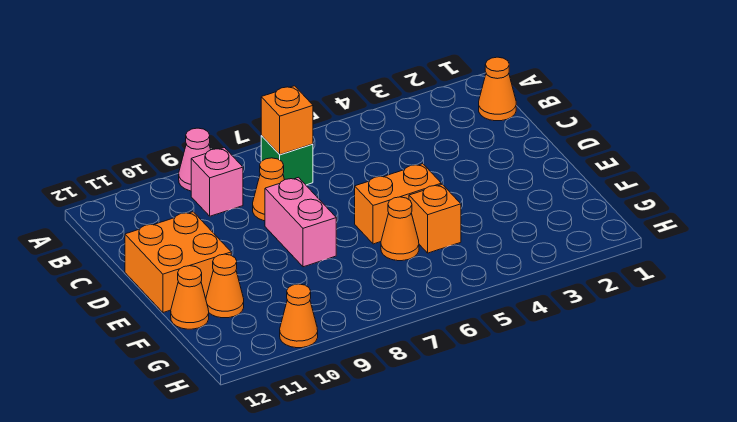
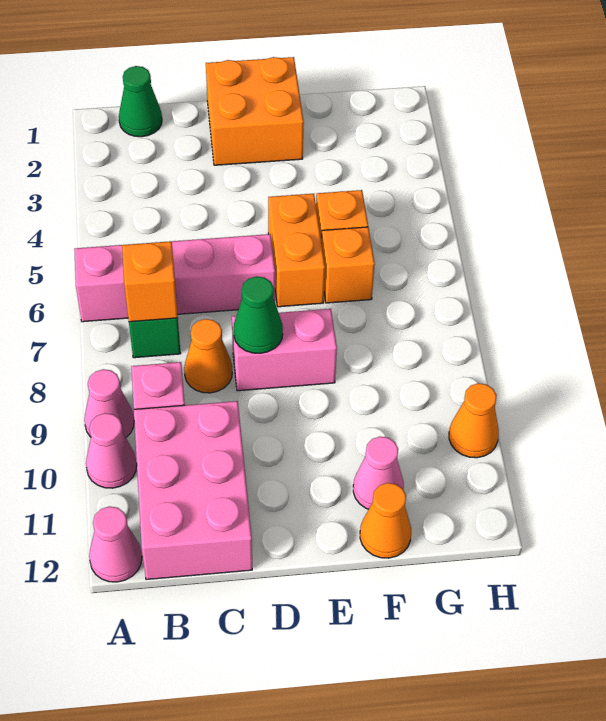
none -> pink 1x4 brick [74,234,275,322]
none -> pink 1x1 cone [86,413,137,488]
none -> pink 1x1 cone [89,506,142,582]
orange 1x1 cone [479,57,516,121] -> green 1x1 cone [119,66,162,137]
none -> pink 2x3 brick [134,401,252,580]
none -> green 1x1 cone [234,276,283,353]
orange 2x2 brick [125,212,231,313] -> orange 2x2 brick moved to [206,57,304,165]
orange 1x1 cone [381,197,419,261] -> orange 1x1 brick [322,227,375,303]
orange 1x1 cone [206,254,244,318] -> pink 1x1 cone [353,437,404,509]

